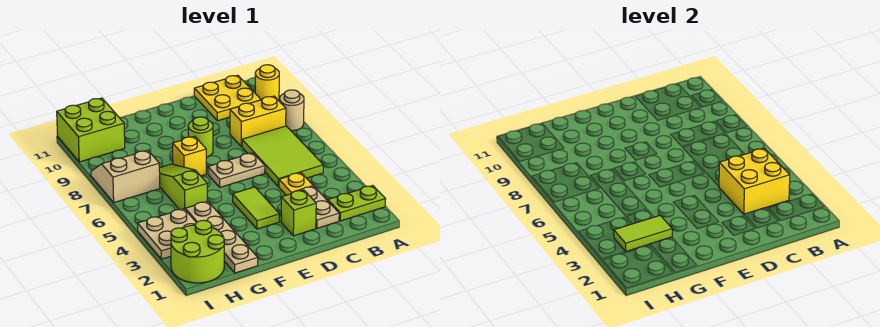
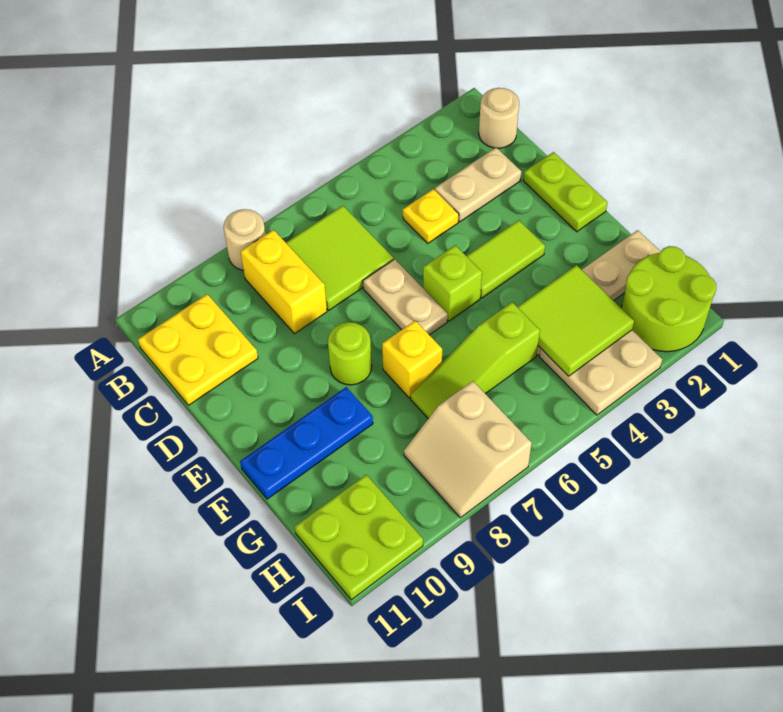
lime 1x2 plate [328,186,385,221] -> lime 1x2 plate moved to [523,152,608,232]
yellow 1x1 round brick [255,65,279,100] -> none
none -> tan 1x1 round brick [479,88,519,148]
yellow 2x2 brick [719,148,790,214] -> none
lime 2x3 tile [242,126,323,187] -> lime 2x2 tile [286,206,394,310]
lime 1x1 brick [281,190,316,236] -> lime 1x1 brick moved to [423,245,482,321]
none -> blue 1x3 plate [240,387,373,499]
lime 1x2 tile [614,215,672,251] -> lime 2x2 tile [518,265,634,376]
lime 2x2 brick [57,98,125,162] -> lime 2x2 plate [295,475,423,600]

